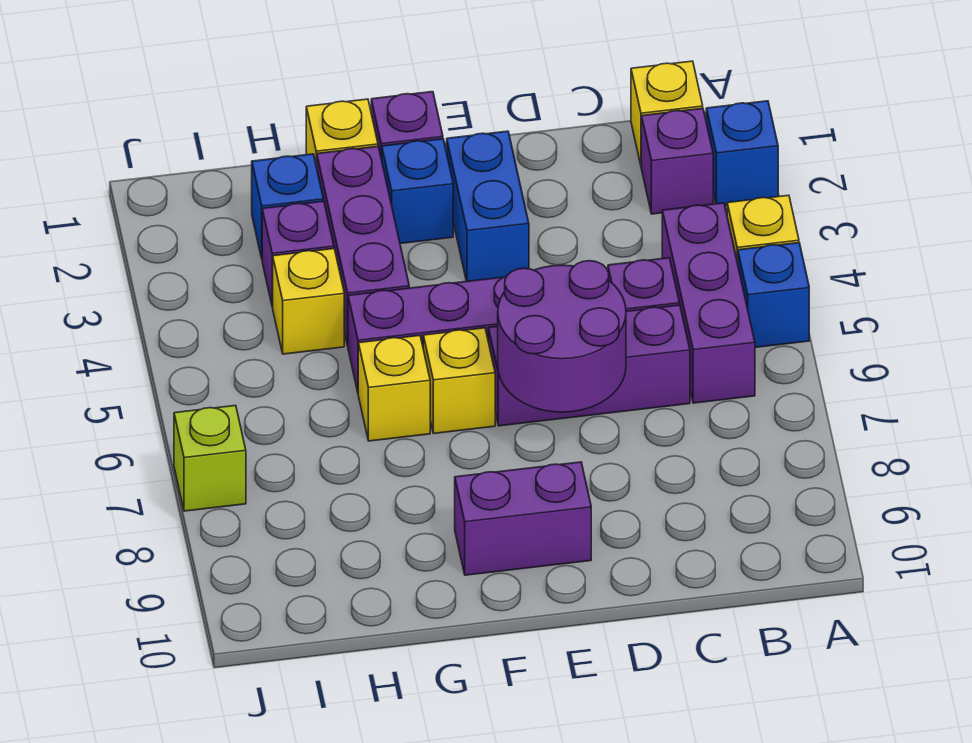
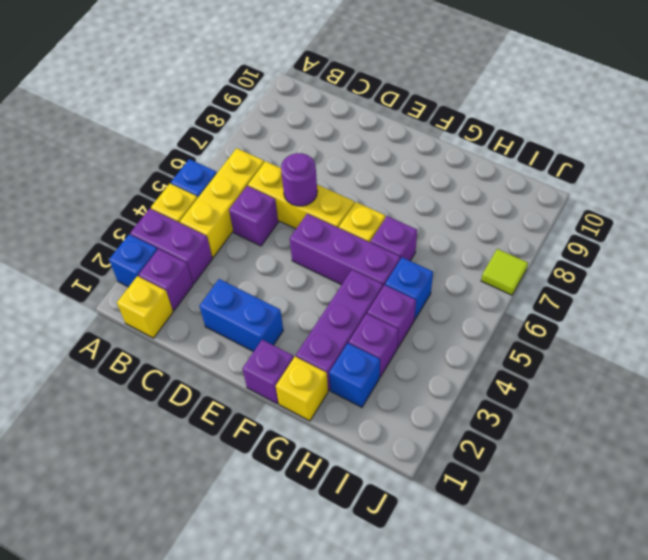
purple 1x3 brick [662,203,755,403] -> yellow 1x3 brick [180,148,264,257]
purple 1x3 brick [488,305,690,426] -> yellow 1x3 brick [248,161,354,229]
purple 2x2 round brick [498,261,626,412] -> purple 1x1 round brick [281,153,317,206]
blue 1x2 brick [447,131,529,281] -> blue 1x2 brick turned to [199,279,283,352]
purple 1x2 brick [455,462,591,575] -> purple 1x2 brick moved to [130,209,212,283]
blue 1x1 brick [382,139,453,244] -> blue 1x1 brick moved to [385,257,433,320]
yellow 1x1 brick [358,335,430,441] -> purple 1x1 brick [371,216,417,261]
yellow 1x1 brick [273,249,344,354] -> purple 1x1 brick [367,285,416,348]
lime 1x1 brick [174,405,246,511] -> lime 1x1 tile [481,249,528,295]

